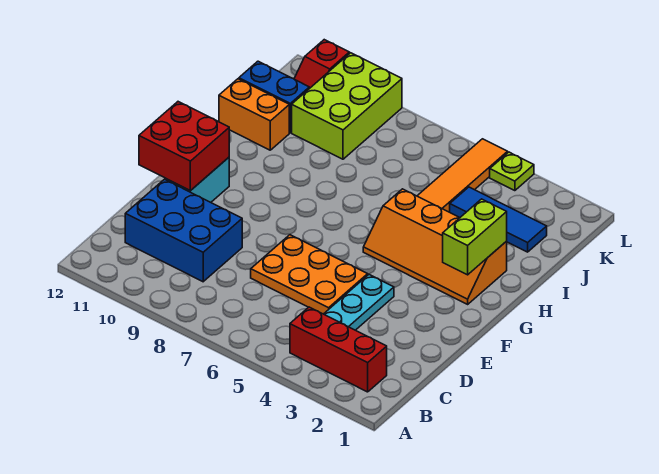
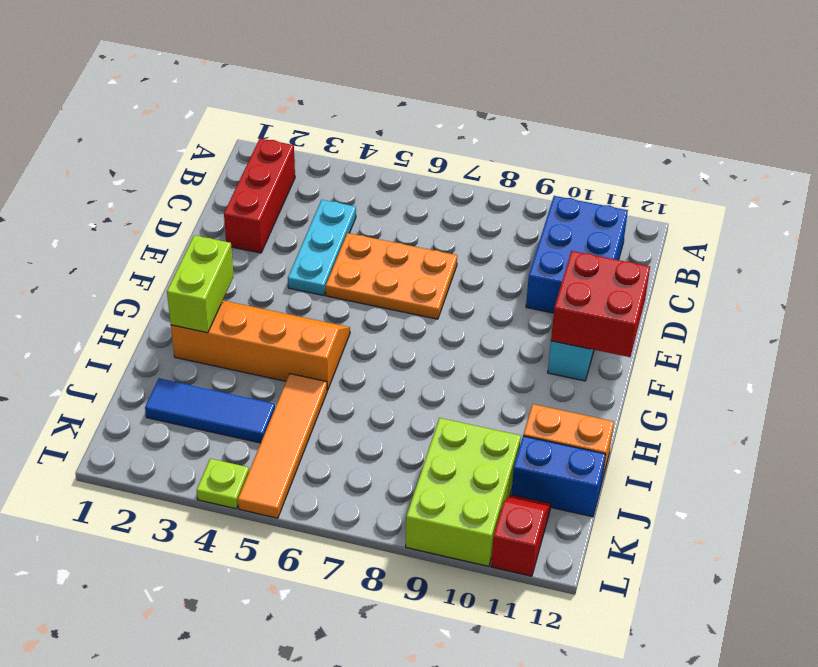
red 1x3 brick [290,307,387,392] -> red 1x3 brick turned to [224,139,295,253]
blue 2x3 brick [125,179,242,282] -> blue 2x3 brick turned to [526,196,628,313]

